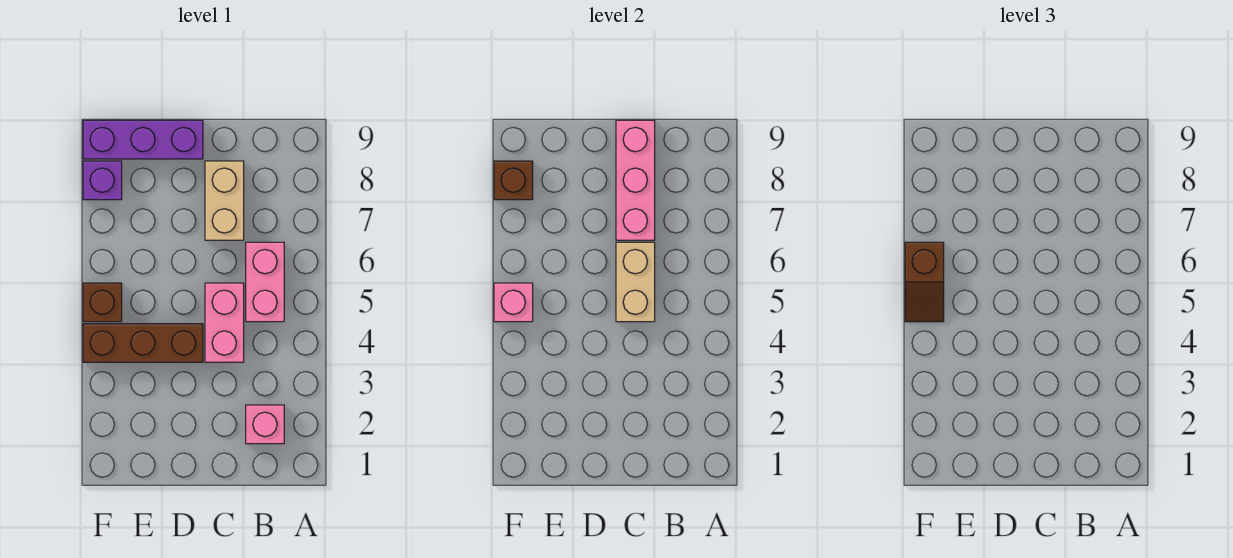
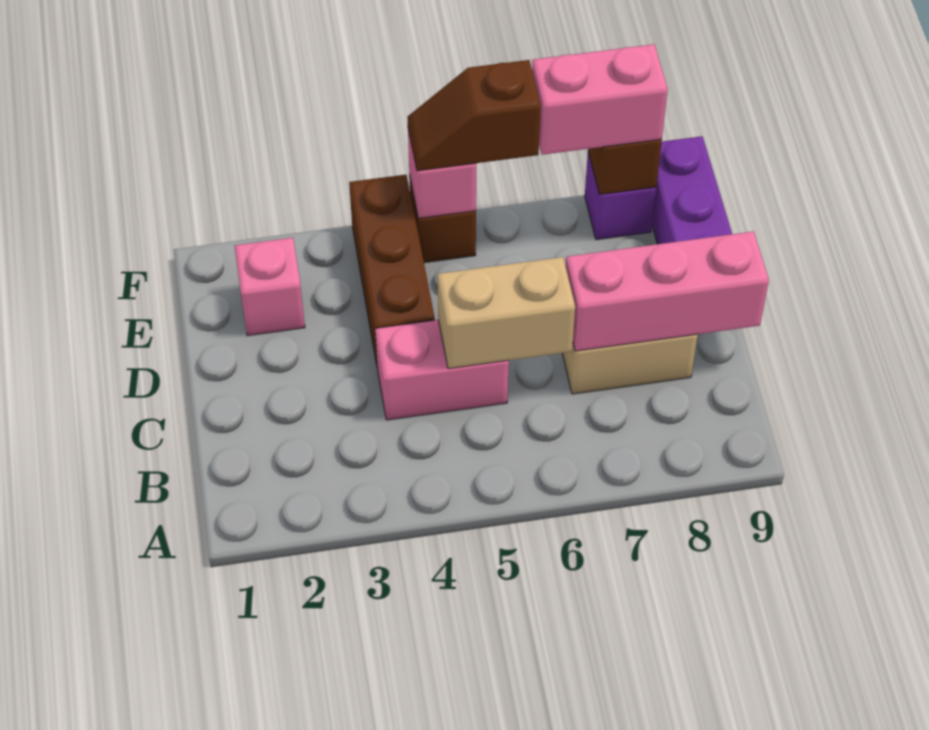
pink 1x1 brick [246,405,284,444] -> pink 1x1 brick moved to [235,238,305,336]
pink 1x2 brick [246,242,284,322] -> pink 1x2 brick moved to [532,44,668,155]

